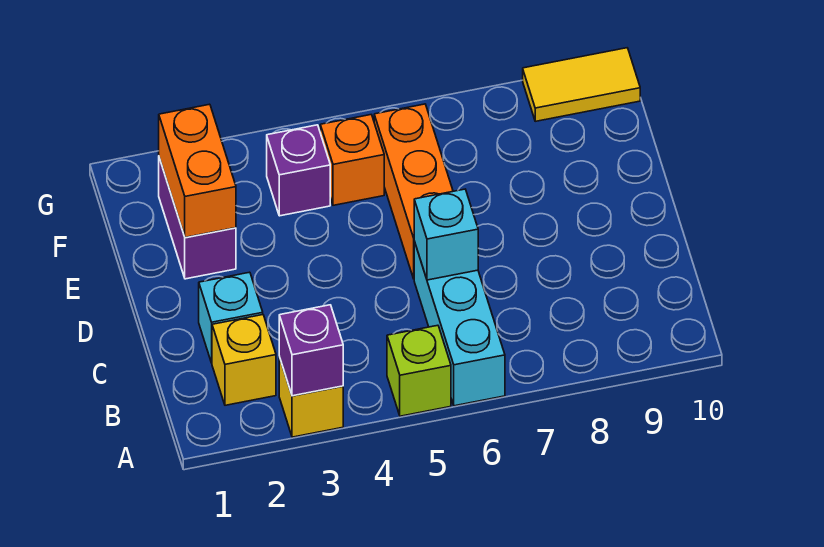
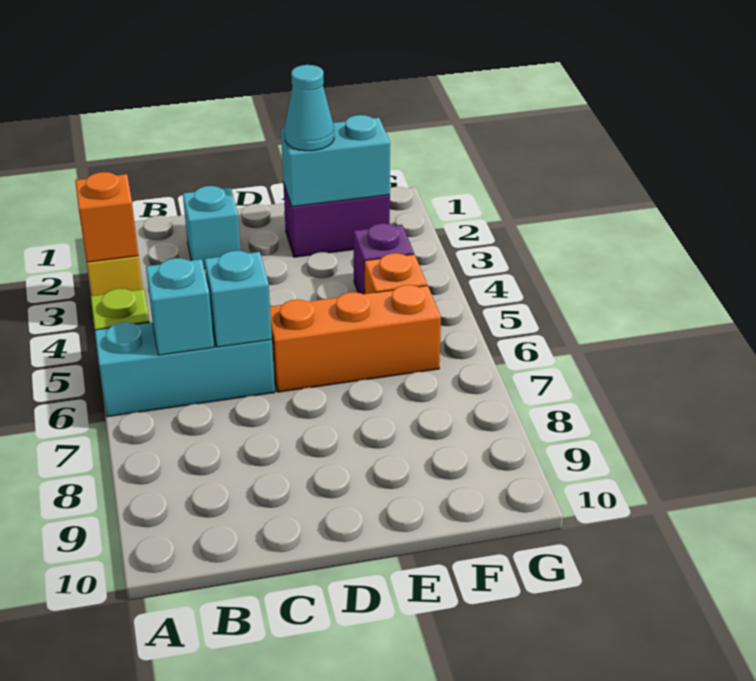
purple 1x1 brick [279,305,343,396] -> orange 1x1 brick [75,172,138,262]
yellow 1x1 brick [212,315,276,405] -> none
none -> cyan 1x1 brick [146,258,214,355]
orange 1x2 brick [159,104,236,237] -> cyan 1x2 brick [281,115,390,207]
none -> cyan 1x1 cone [284,65,334,151]
yellow 1x2 tile [523,48,640,121] -> none

